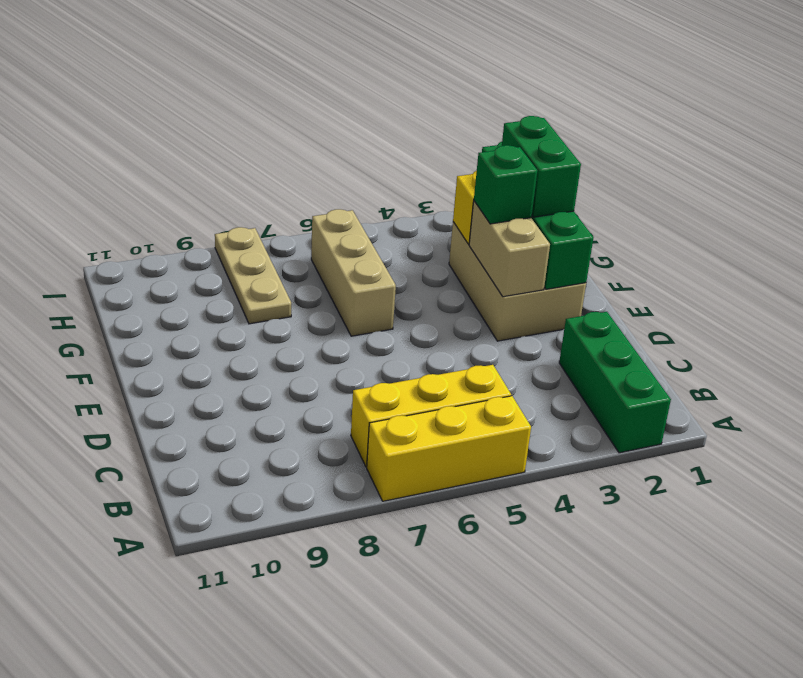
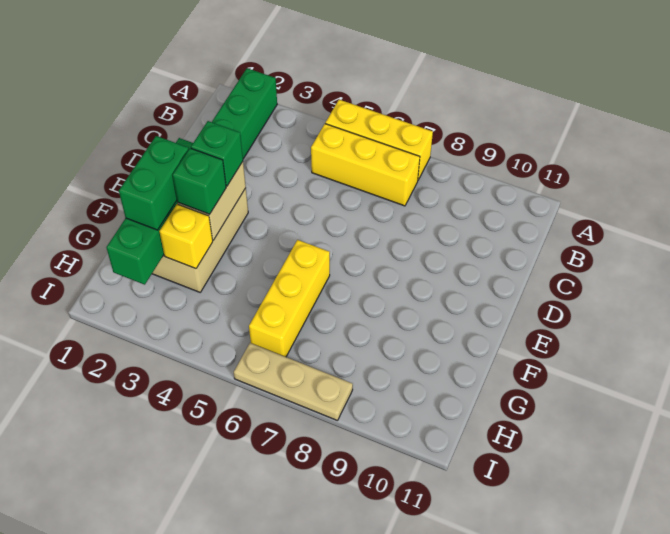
none -> green 1x1 brick [191,121,243,186]
tan 1x3 brick [311,209,396,336] -> yellow 1x3 brick [249,240,330,357]
tan 1x3 plate [215,227,291,324] -> tan 1x3 plate turned to [234,343,353,421]

